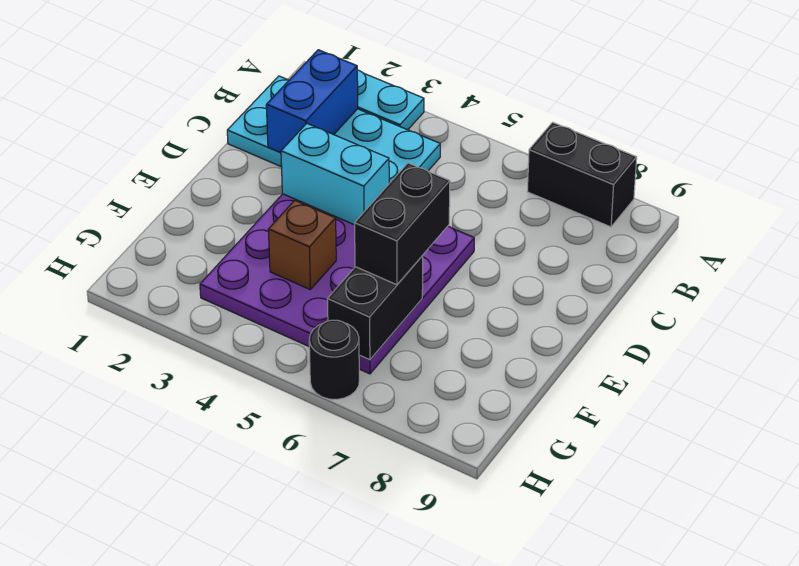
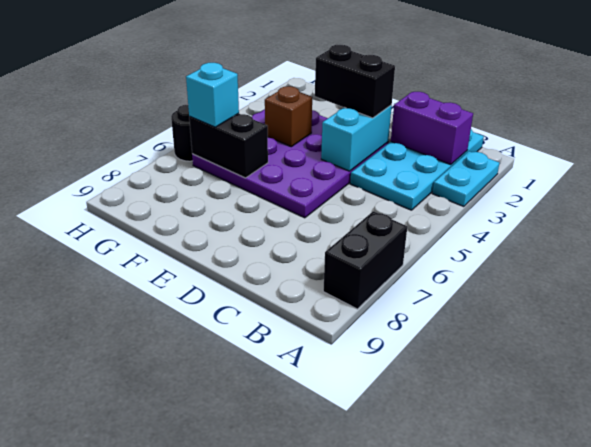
blue 1x2 brick [266,50,358,152] -> purple 1x2 brick [391,92,473,165]
black 1x2 brick [355,163,450,285] -> black 1x2 brick moved to [315,45,395,118]
none -> cyan 1x1 brick [186,63,239,127]

